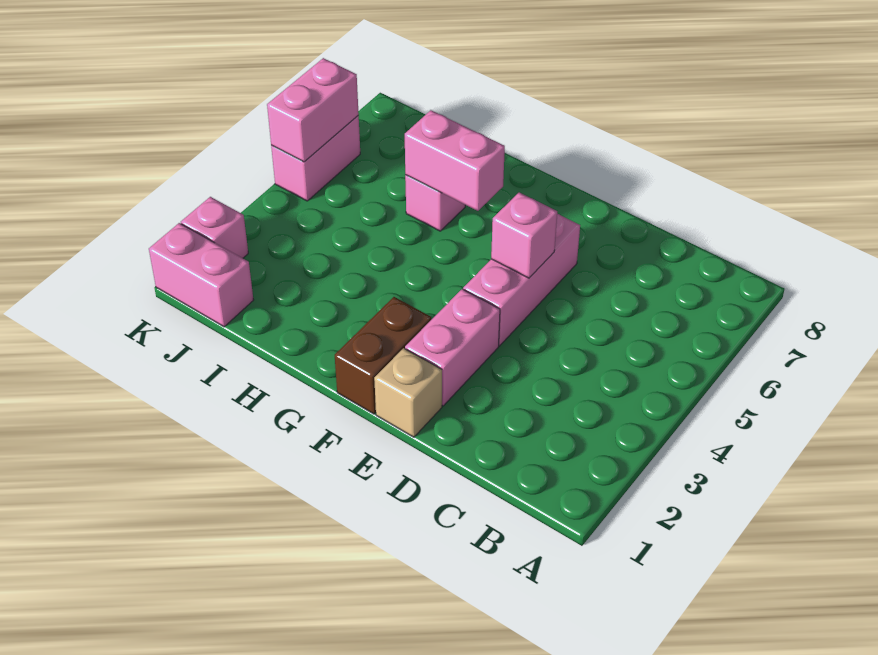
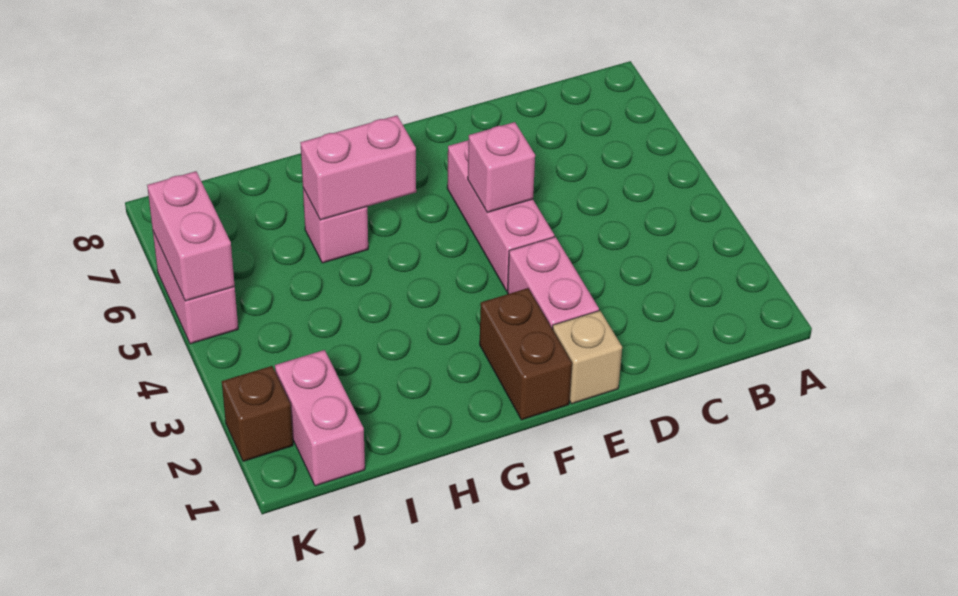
pink 1x2 brick [149,223,253,327] -> pink 1x2 brick turned to [275,350,365,486]
pink 1x1 brick [181,197,248,258] -> brown 1x1 brick [222,366,293,461]

